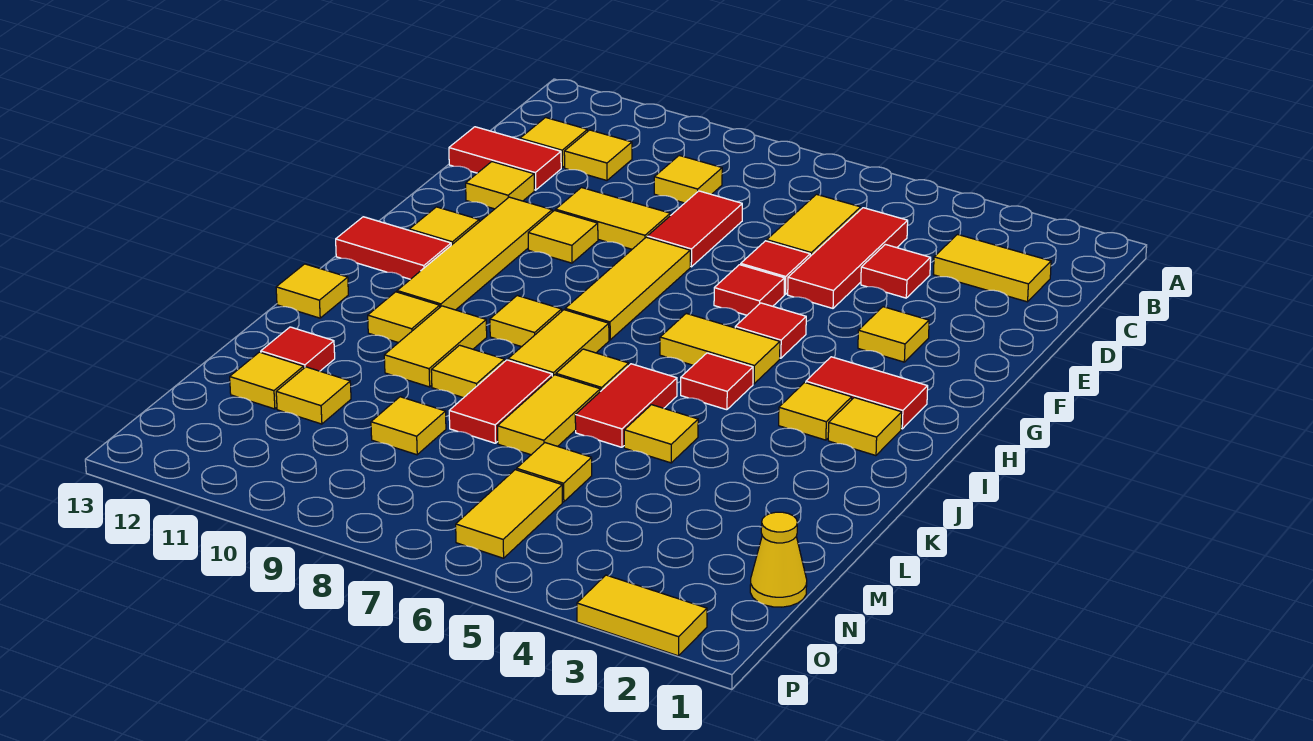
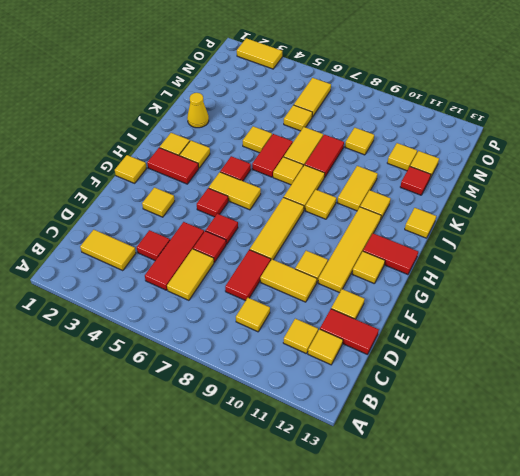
yellow 1x1 tile [431,345,505,398] -> yellow 1x1 tile moved to [115,155,147,183]
yellow 1x1 cone [750,512,807,607] -> yellow 1x1 cone moved to [187,93,209,128]

